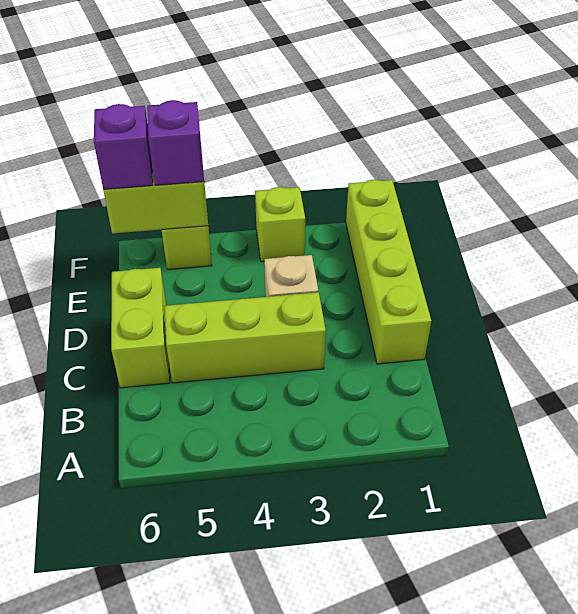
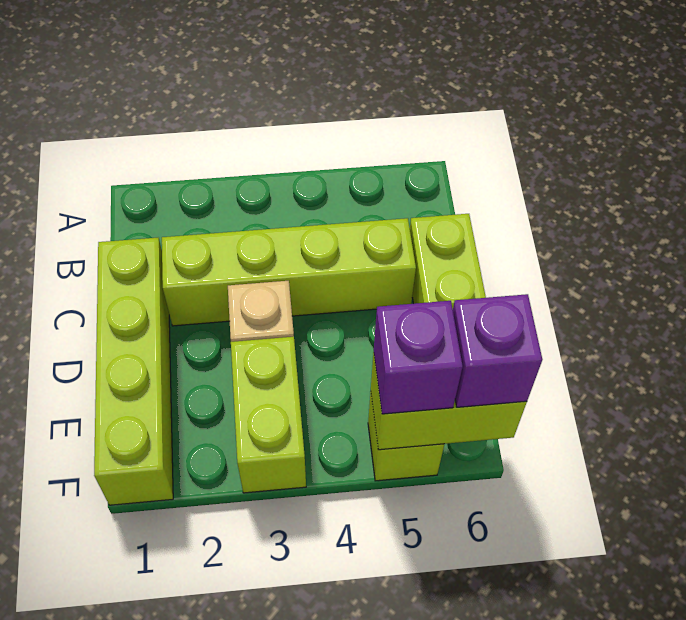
lime 1x3 brick [165,292,326,383] -> lime 1x4 brick [162,218,416,326]
lime 1x1 brick [255,187,305,262] -> lime 1x2 brick [231,337,306,493]

